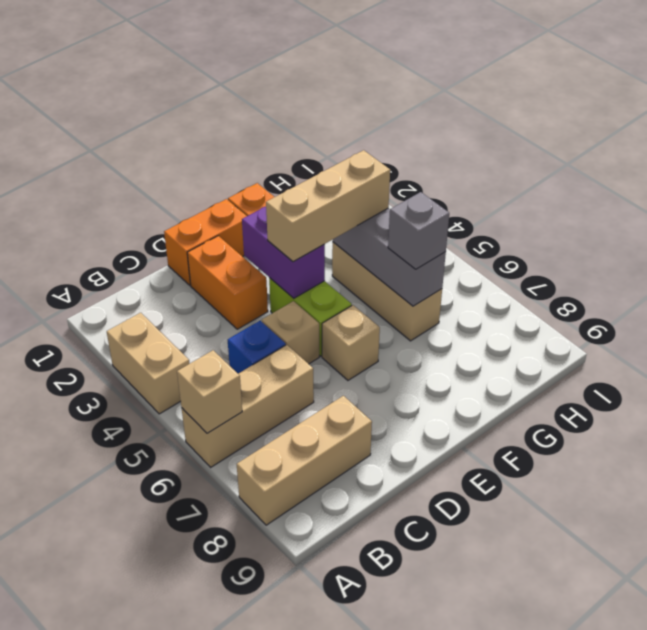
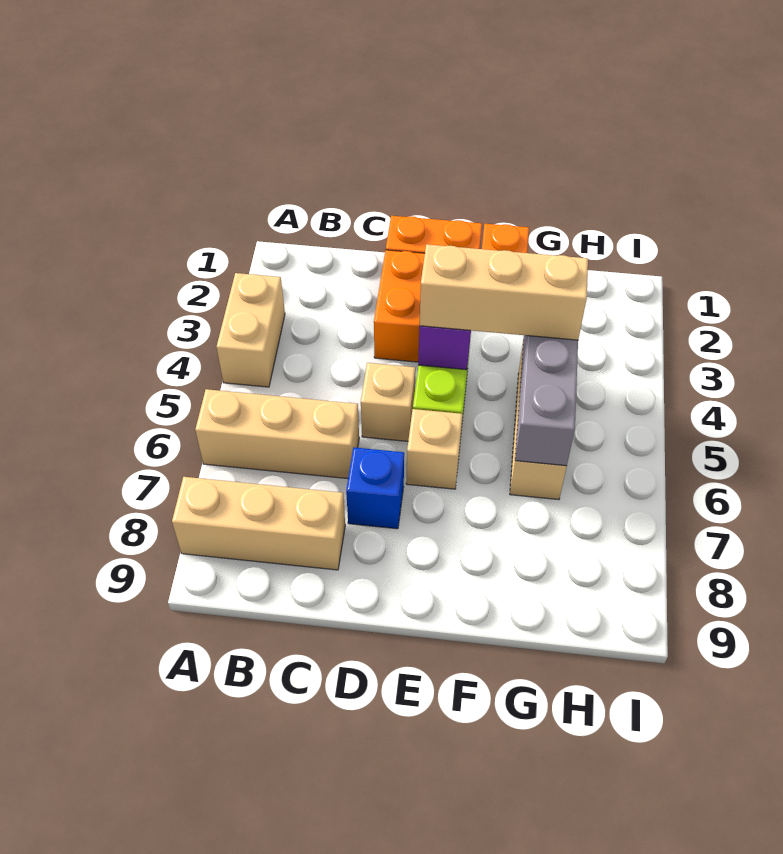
tan 1x1 brick [177,350,242,433] -> none
blue 1x1 brick [228,321,286,374] -> blue 1x1 brick moved to [346,447,404,529]
grey 1x1 brick [388,192,449,269] -> none

